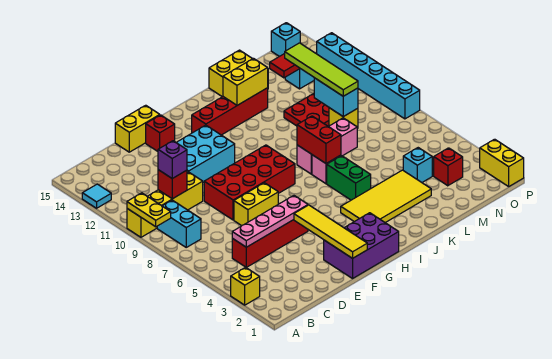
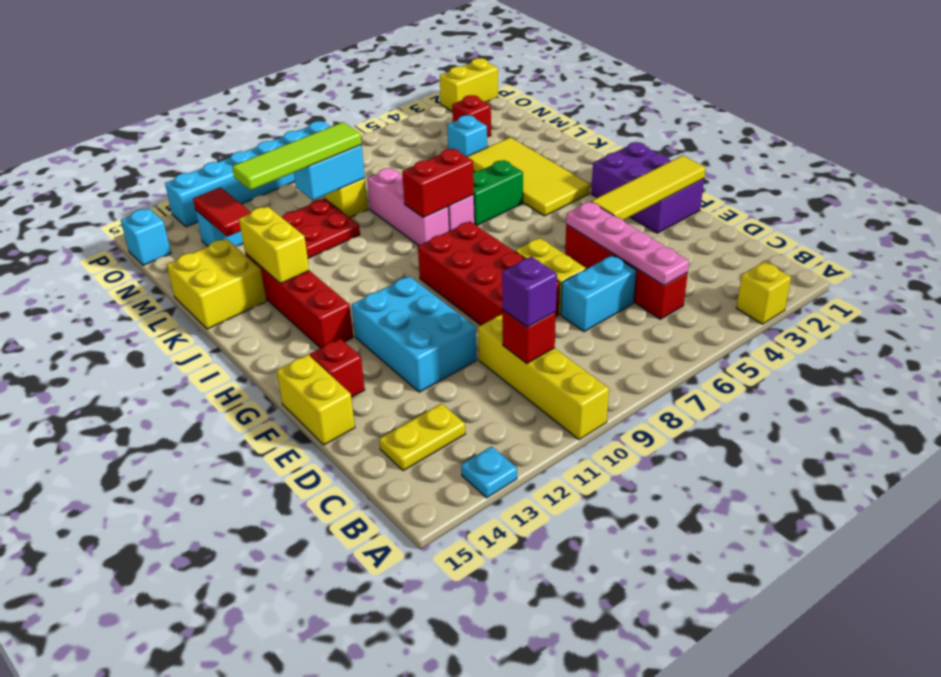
yellow 1x2 plate [127,193,171,227] -> yellow 1x2 plate moved to [379,404,465,471]
cyan 1x1 tile [82,184,111,208] -> cyan 1x1 plate [461,446,517,498]
cyan 1x2 brick [157,200,201,247] -> cyan 1x2 brick moved to [561,255,637,332]

